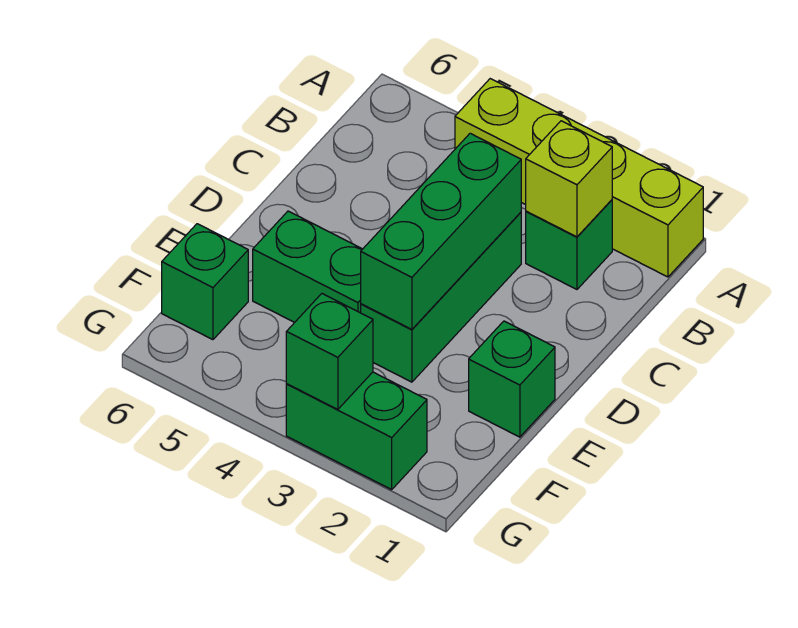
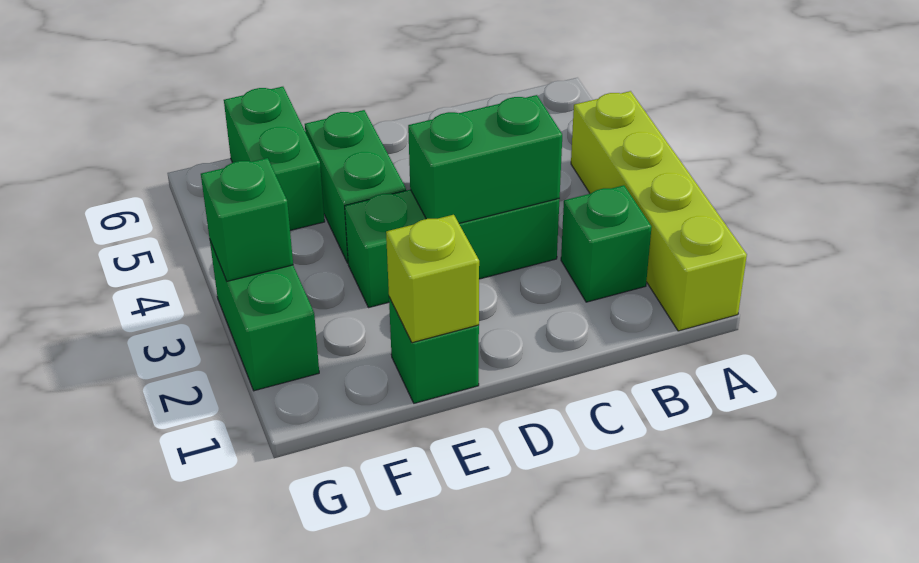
lime 1x1 brick [526,121,612,237] -> lime 1x1 brick moved to [386,215,479,343]
green 1x3 brick [361,133,521,329] -> green 1x2 brick [408,95,562,223]
green 1x1 brick [162,224,248,340] -> green 1x2 brick [224,87,325,230]

